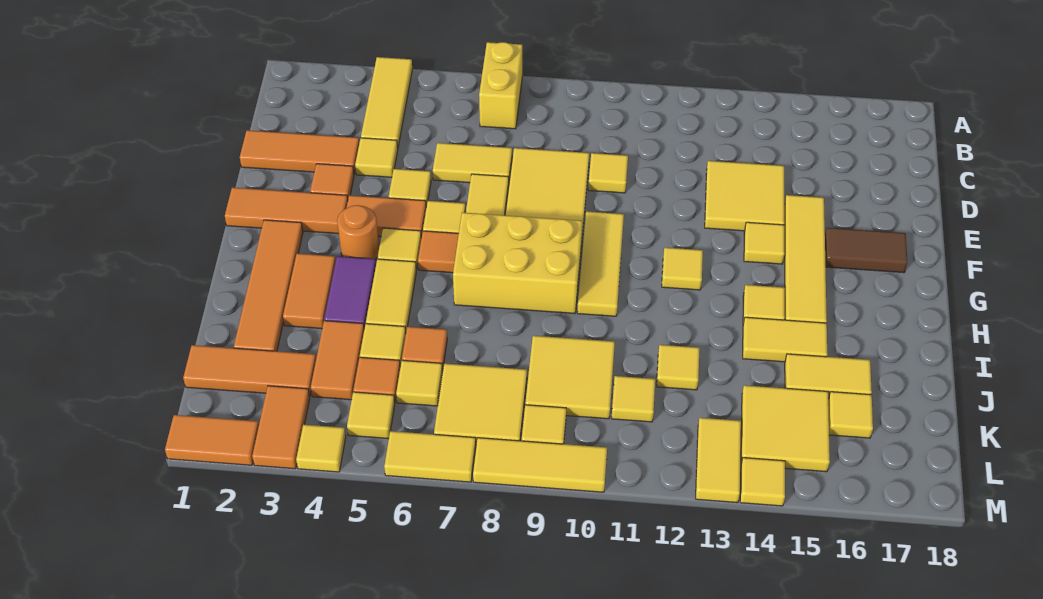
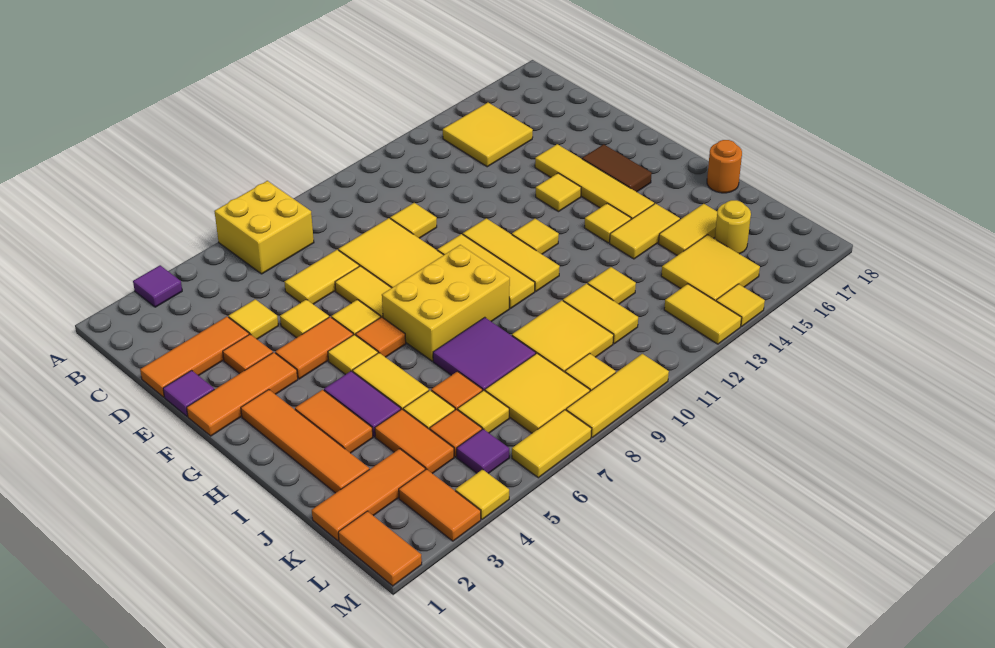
none -> purple 1x1 tile [133,265,182,307]
yellow 1x3 tile [361,57,412,147] -> yellow 1x3 tile moved to [463,218,560,291]
yellow 1x2 brick [479,42,522,129] -> yellow 2x2 brick [214,181,314,274]
yellow 2x2 tile [705,161,784,231] -> yellow 2x2 tile moved to [443,103,533,167]
none -> purple 1x1 tile [163,370,214,416]
brown 1x2 tile [825,228,907,273] -> brown 1x2 tile turned to [582,144,652,192]
orange 1x1 round brick [337,205,379,259] -> orange 1x1 round brick moved to [707,140,742,193]
none -> purple 2x2 tile [433,317,536,391]
yellow 1x1 tile [611,376,655,422] -> yellow 1x2 tile [563,283,638,344]
yellow 1x1 tile [828,392,873,438] -> yellow 1x1 round brick [715,200,751,254]
yellow 1x1 tile [347,392,395,439] -> purple 1x1 tile [457,429,509,473]
orange 1x2 tile [165,415,259,465] -> orange 1x2 tile turned to [338,511,422,586]

